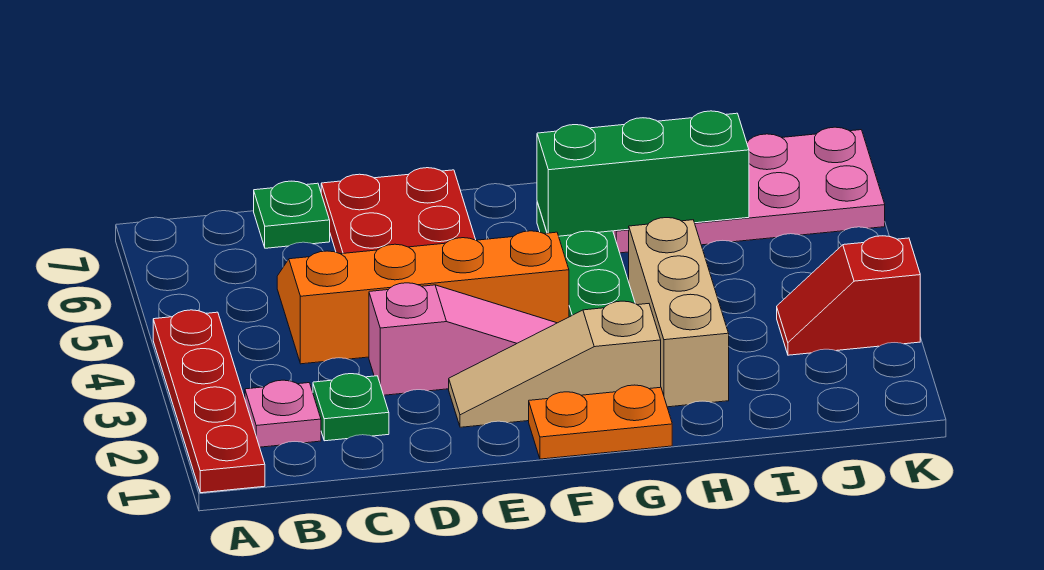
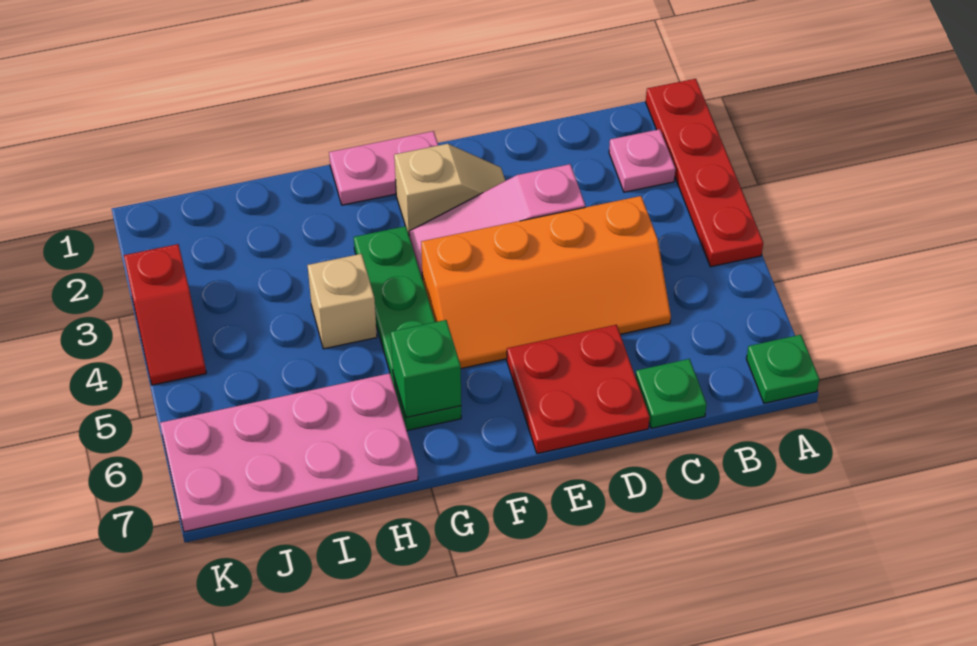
green 1x1 plate [313,374,389,441] -> green 1x1 plate moved to [746,335,819,403]
tan 1x3 slope [449,301,661,427] -> tan 1x2 slope [394,144,505,234]
orange 1x2 plate [529,385,672,459] -> pink 1x2 plate [329,131,438,205]
green 1x3 brick [537,111,749,236] -> green 1x1 brick [391,320,461,418]
tan 1x3 brick [629,218,729,407] -> tan 1x1 brick [308,254,377,349]
red 1x2 slope [777,236,920,355] -> red 1x2 slope turned to [124,244,206,385]

